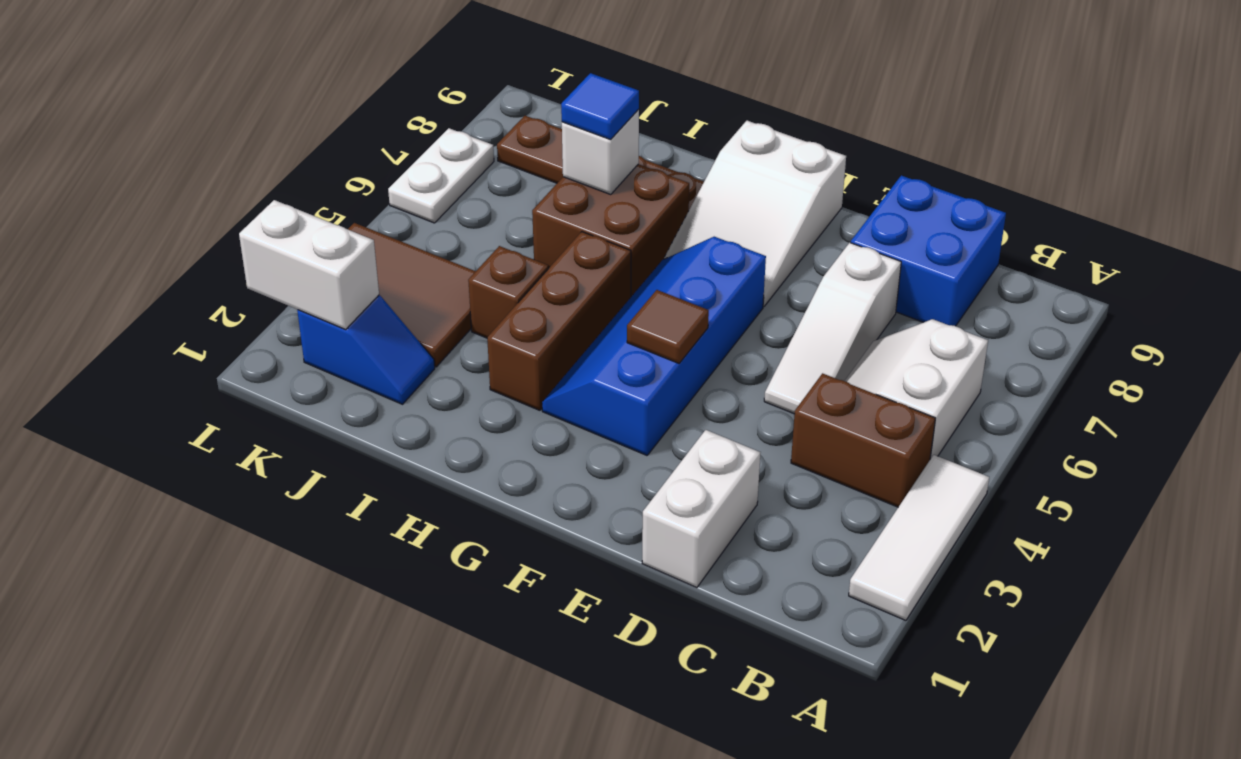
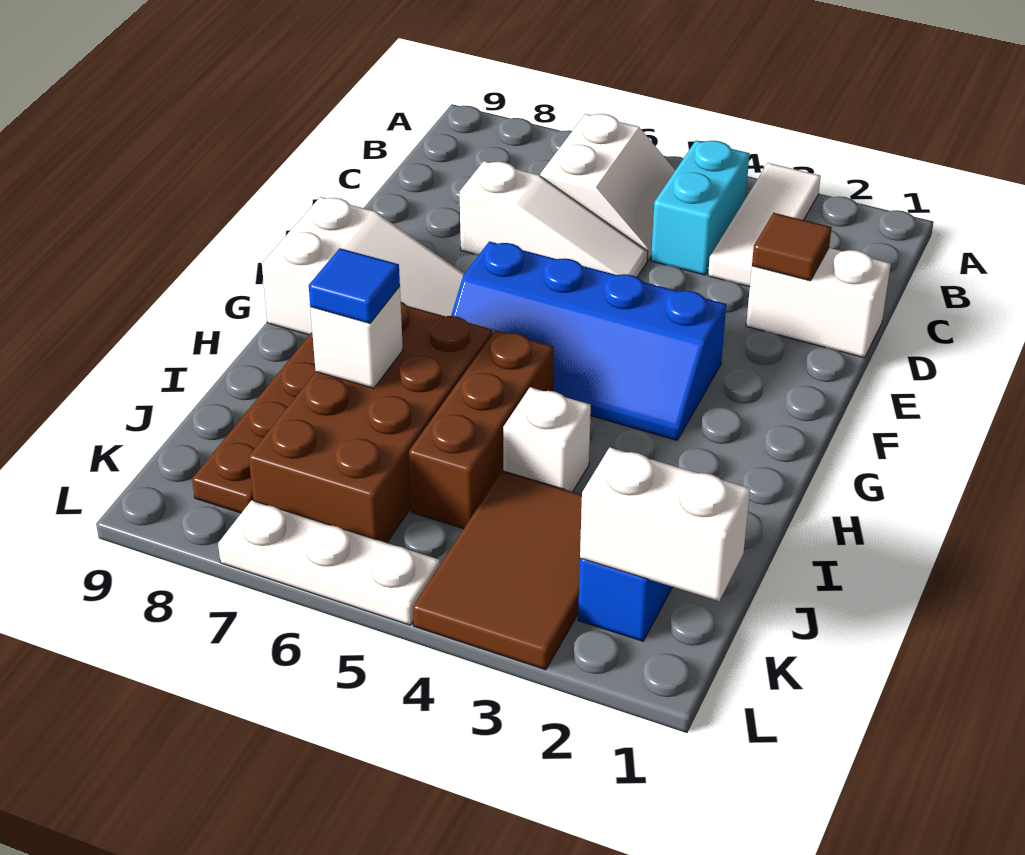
white 1x3 tile [849,455,989,620] -> white 1x3 tile turned to [708,163,821,287]
brown 1x2 brick [791,373,935,507] -> cyan 1x2 brick [651,140,750,275]
white 2x2 slope [845,319,988,459] -> white 2x2 slope turned to [540,114,675,260]
blue 2x2 brick [851,175,1006,326] -> none
brown 1x1 tile [627,290,709,363] -> brown 1x1 tile moved to [752,213,832,281]
brown 1x3 brick [487,232,631,410] -> brown 1x3 brick turned to [409,330,554,529]
brown 2x2 brick [532,164,689,297] -> brown 2x4 brick [249,302,492,543]
brown 1x1 brick [468,246,548,338] -> white 1x1 brick [503,387,591,492]
white 1x2 brick [239,200,379,329] -> white 1x2 brick turned to [580,448,750,601]
white 1x2 plate [388,128,494,223] -> white 1x3 plate [218,500,440,625]

